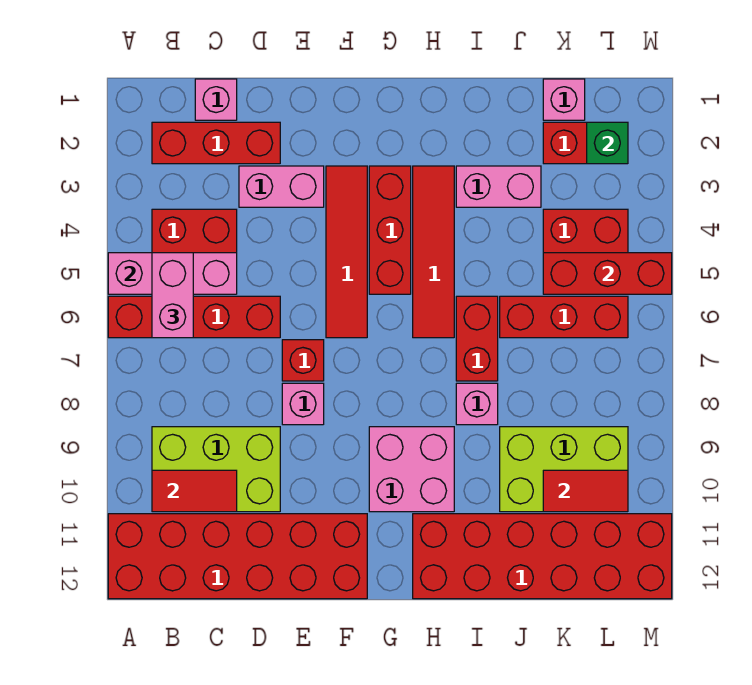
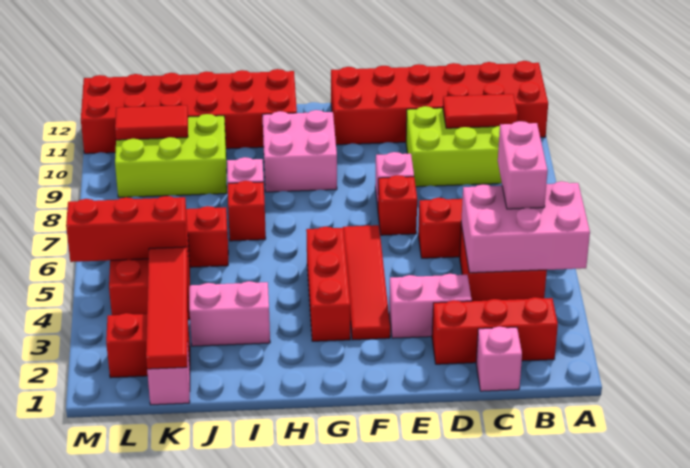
pink 1x3 brick [108,253,237,294] -> pink 2x3 brick [461,181,590,273]
red 1x4 tile [413,166,454,338] -> red 1x4 tile moved to [146,247,188,369]
red 1x2 brick [456,296,498,381] -> red 1x1 brick [228,181,266,241]
green 1x1 brick [587,122,628,164] -> none

